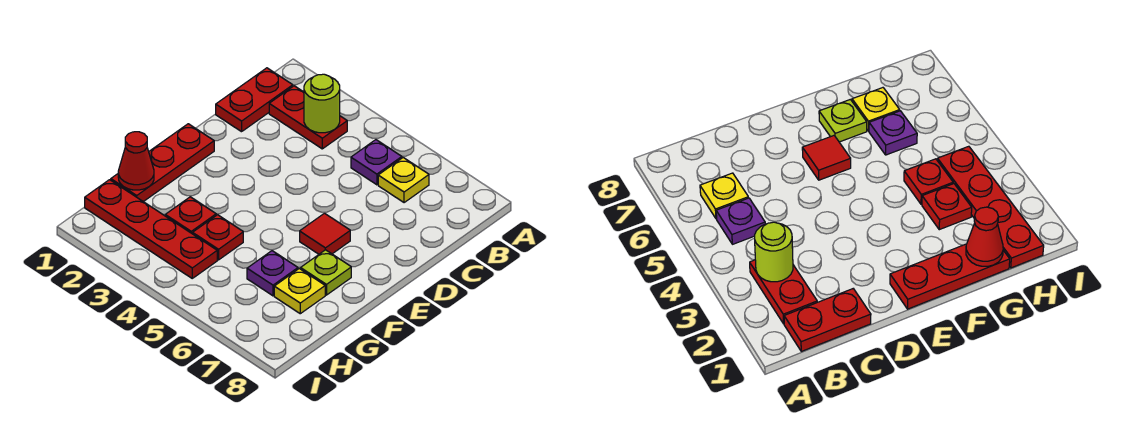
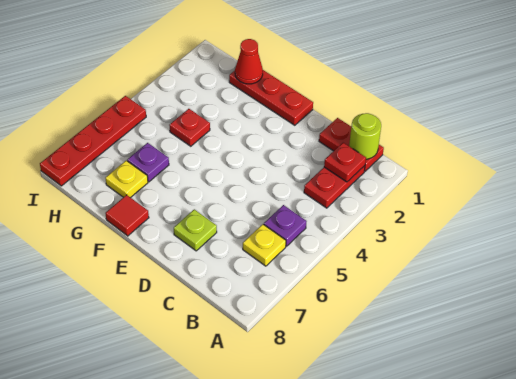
lime 1x1 round brick [304,74,340,133] -> lime 1x1 round brick moved to [349,113,381,159]
red 1x1 tile [300,213,350,254] -> red 1x1 tile moved to [105,195,149,236]
lime 1x1 plate [301,250,351,295] -> lime 1x1 plate moved to [174,209,217,251]
red 1x1 plate [165,197,216,234] -> red 1x1 plate moved to [324,143,366,182]
red 1x4 plate [85,180,217,278] -> red 1x4 plate moved to [40,96,146,186]

